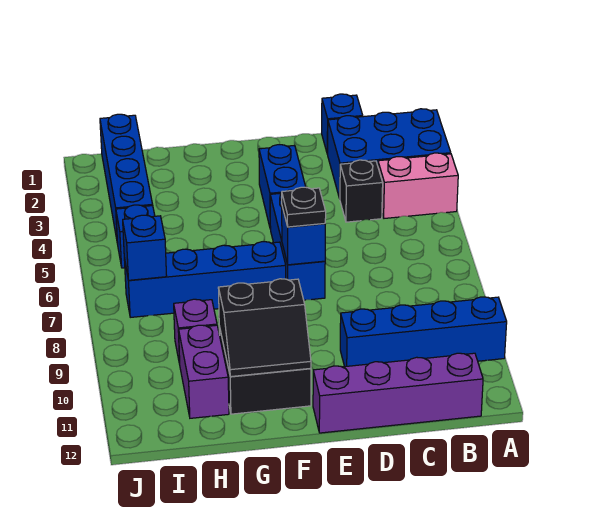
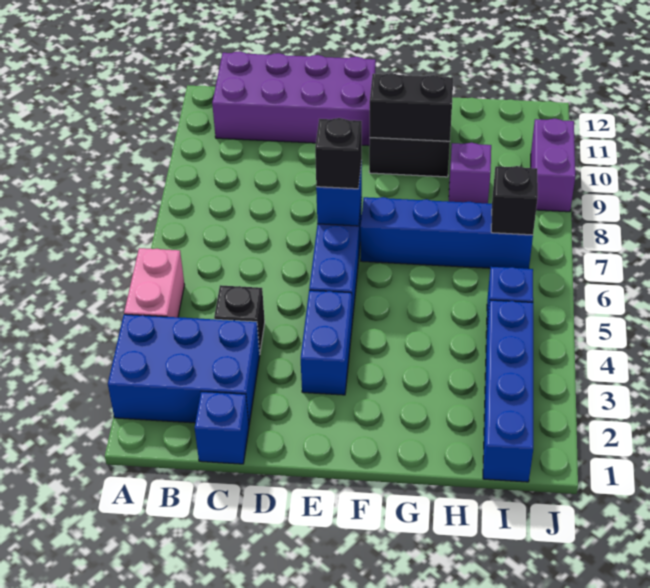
pink 1x2 brick [378,153,458,218] -> pink 1x2 brick turned to [124,248,184,317]
blue 1x4 brick [340,297,507,367] -> none
purple 1x4 brick [313,353,483,433] -> purple 2x4 brick [212,51,376,146]
black 1x1 plate [282,187,326,227] -> black 1x1 brick [315,118,362,189]
purple 1x2 brick [179,325,229,418] -> purple 1x2 brick moved to [531,119,575,212]
blue 1x1 brick [123,215,167,280] -> black 1x1 brick [491,166,538,235]

